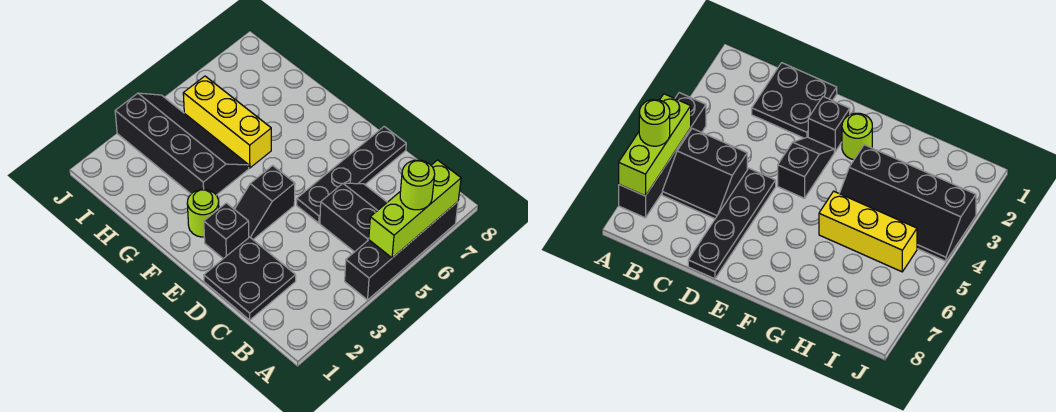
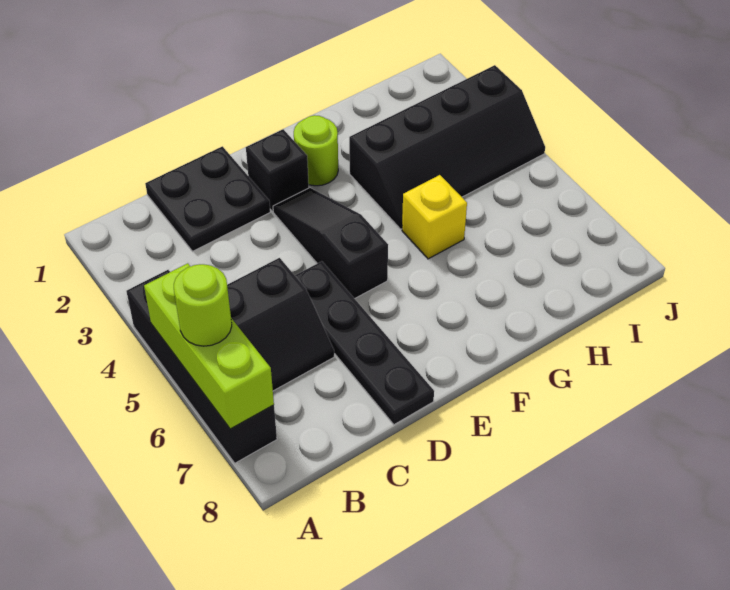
black 1x2 slope [235,165,295,239] -> black 1x3 slope [273,188,388,299]
yellow 1x3 brick [183,76,271,168] -> yellow 1x1 brick [402,175,467,259]

